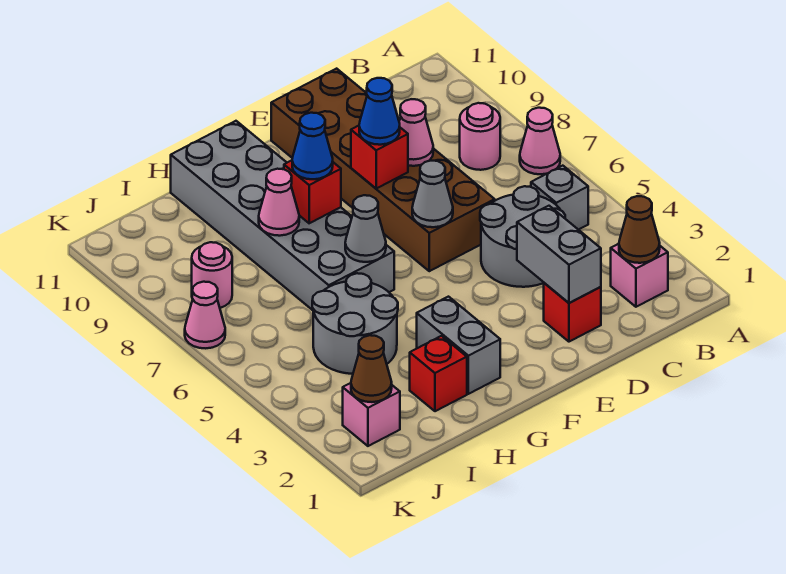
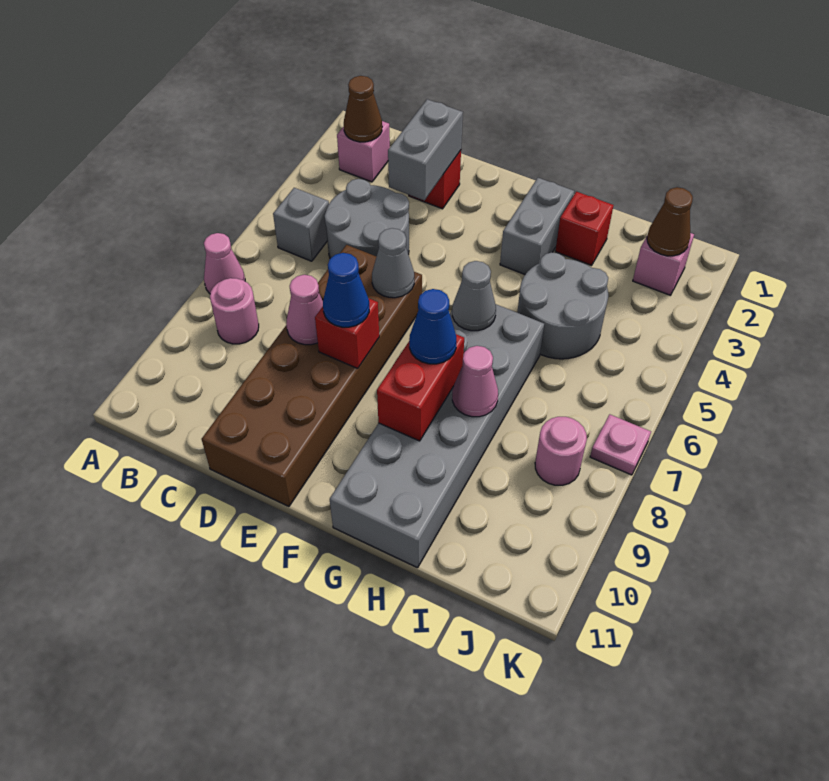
red 1x1 brick [284,160,341,223] -> red 1x2 brick [377,334,464,441]
pink 1x1 cone [185,282,225,348] -> pink 1x1 plate [590,414,651,475]

